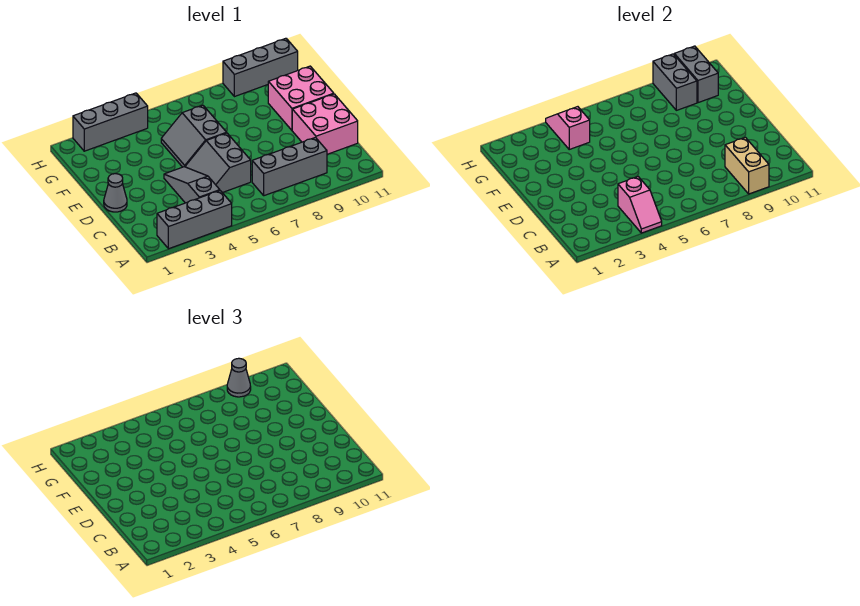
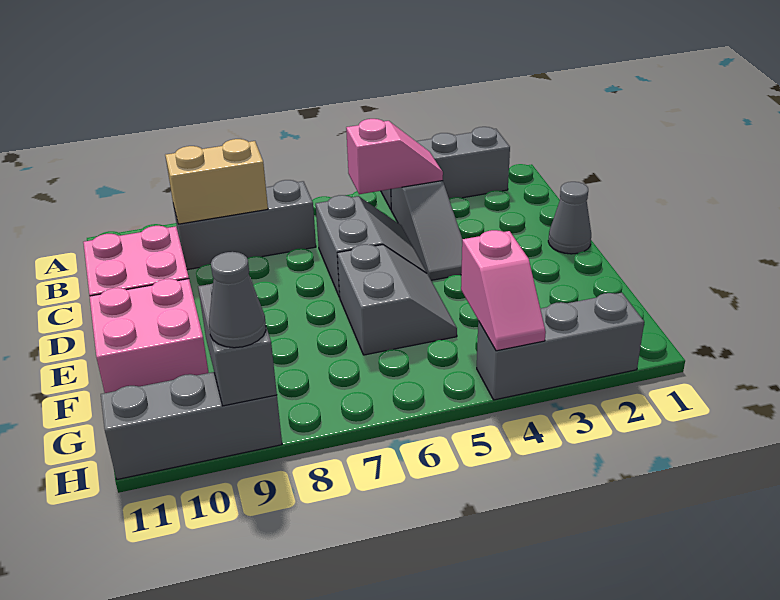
pink 1x2 slope [618,177,662,233] -> pink 1x2 slope turned to [346,119,443,194]
tan 1x2 brick [725,137,769,194] -> tan 1x2 brick turned to [165,139,268,224]
grey 1x2 brick [674,46,718,103] -> none

